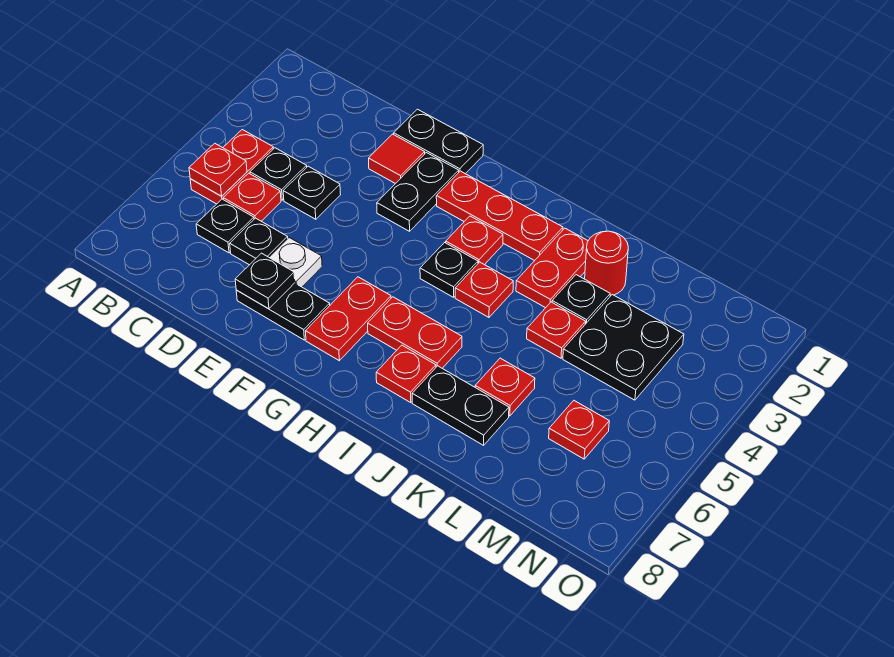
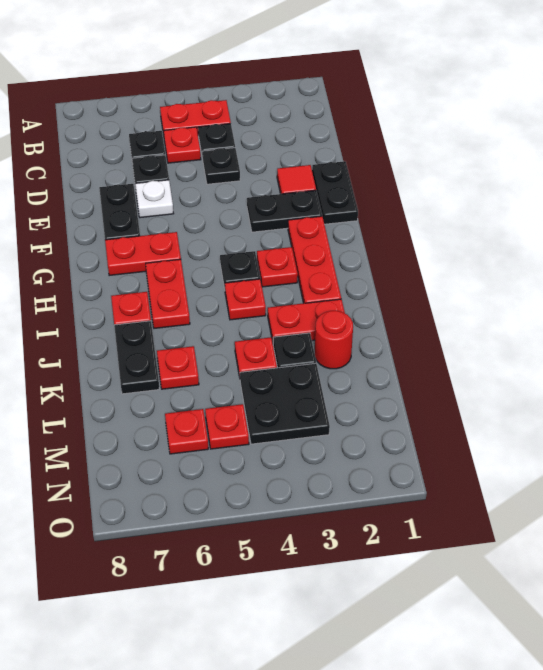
red 1x1 plate [189,143,247,196] -> red 1x1 plate moved to [205,404,249,449]
black 1x1 plate [235,253,295,309] -> none

